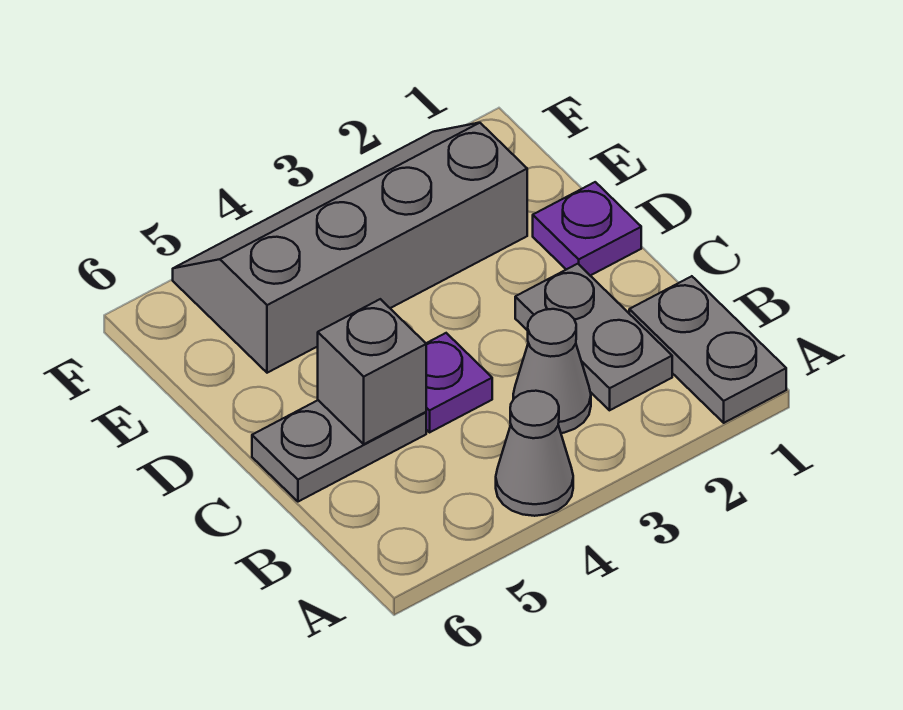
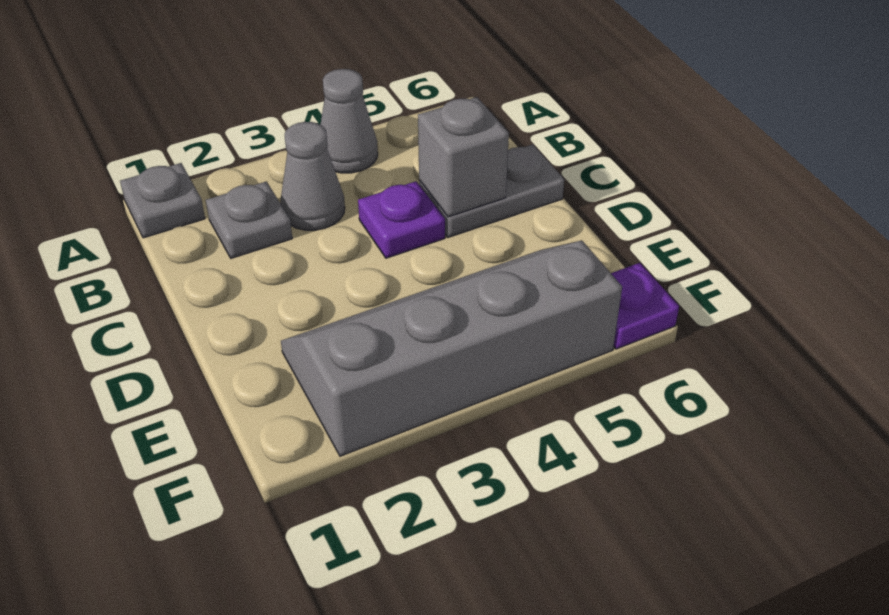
grey 1x2 plate [629,276,786,423] -> grey 1x1 plate [120,163,205,238]
grey 1x2 plate [515,264,672,410] -> grey 1x1 plate [206,182,292,258]
purple 1x1 plate [533,182,641,276] -> purple 1x1 plate moved to [611,263,679,349]
grey 2x4 slope [173,123,527,373] -> grey 2x4 slope turned to [281,240,622,456]

